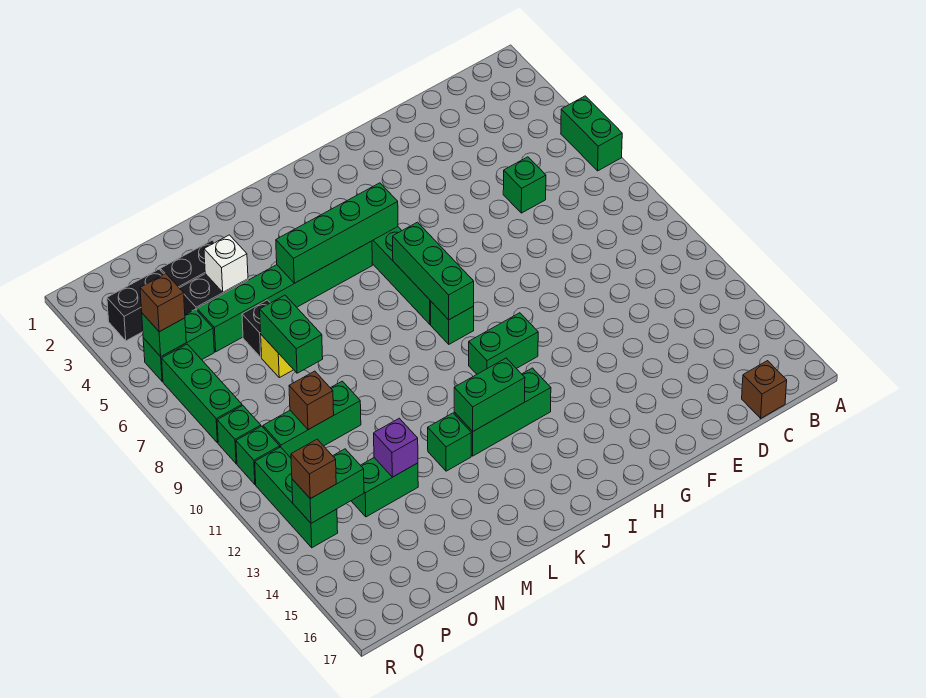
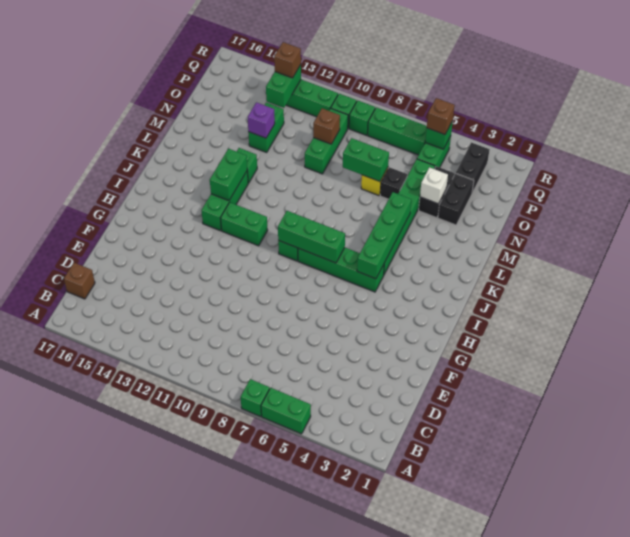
green 1x1 brick [503,157,546,213] -> green 1x1 brick moved to [241,379,270,417]
green 1x2 brick [469,313,538,374] -> green 1x2 brick turned to [221,202,268,246]

